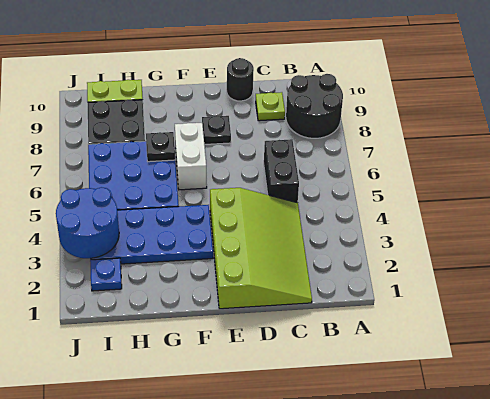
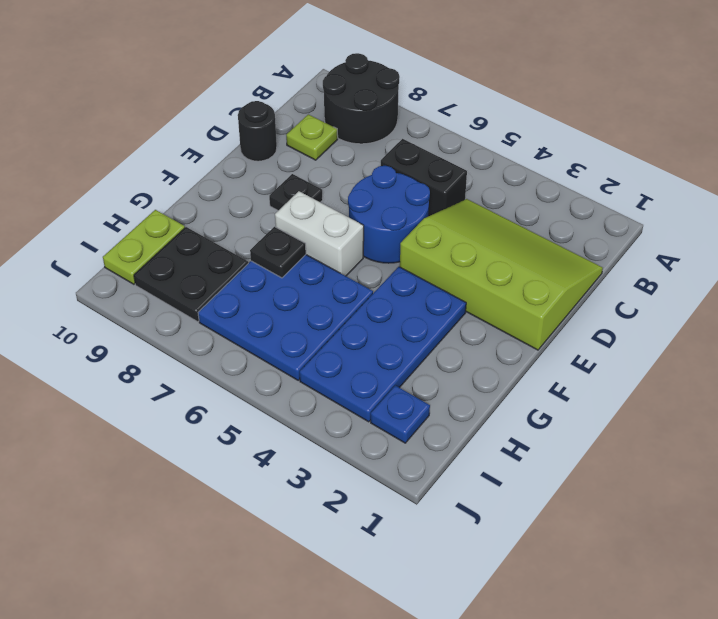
blue 2x2 round brick [56,187,119,259] -> blue 2x2 round brick moved to [348,166,430,263]

